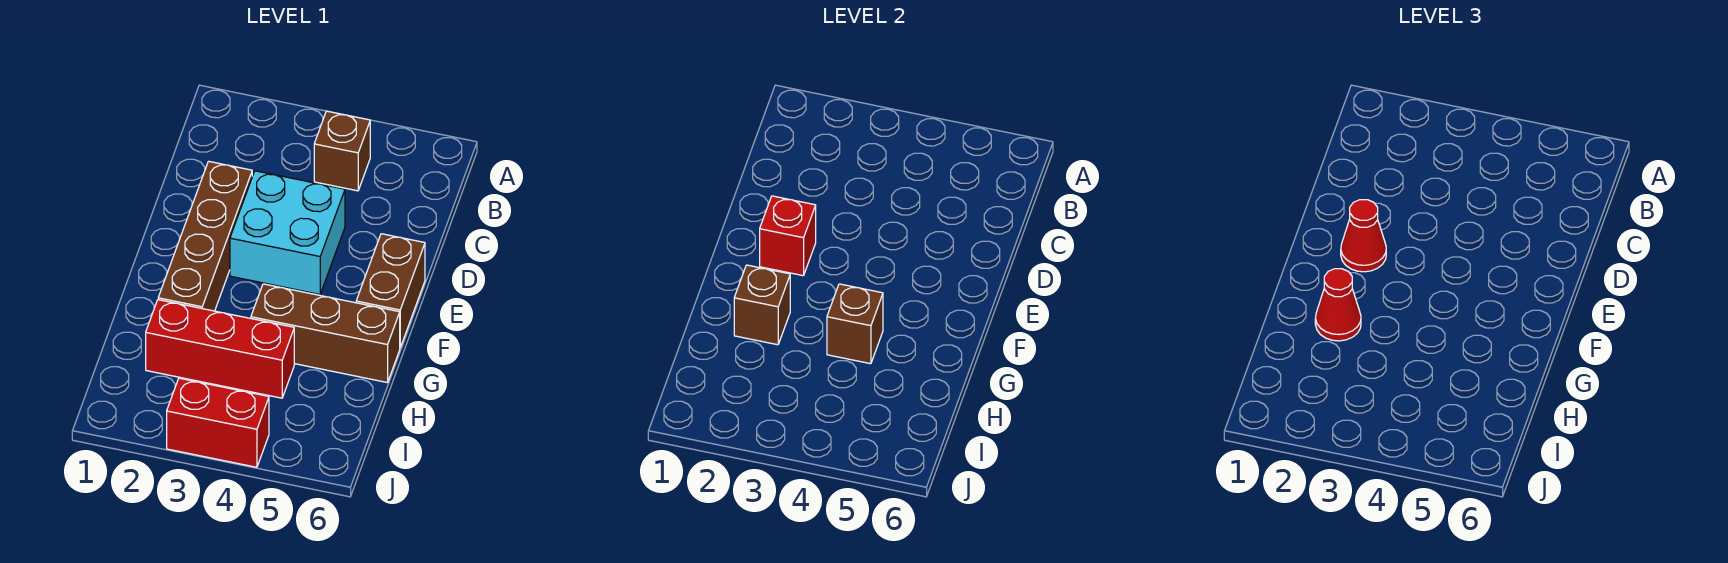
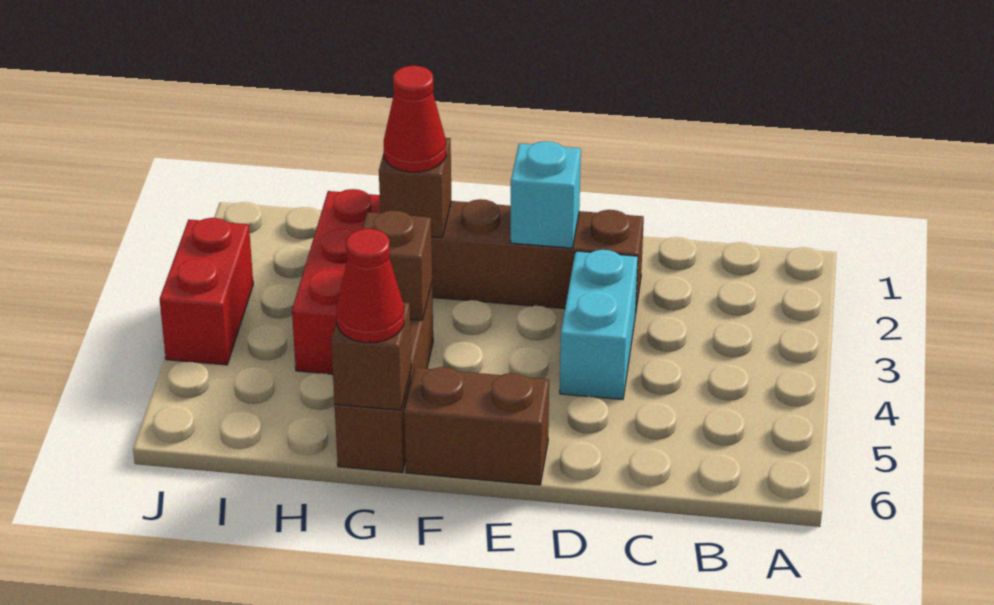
brown 1x1 brick [314,111,370,191] -> brown 1x1 brick moved to [331,302,411,410]
cyan 2x2 brick [230,171,345,294] -> cyan 1x2 brick [560,250,638,400]
red 1x1 brick [760,196,816,276] -> cyan 1x1 brick [511,141,581,248]
red 1x1 cone [1341,200,1386,272] -> red 1x1 cone moved to [336,229,404,343]

